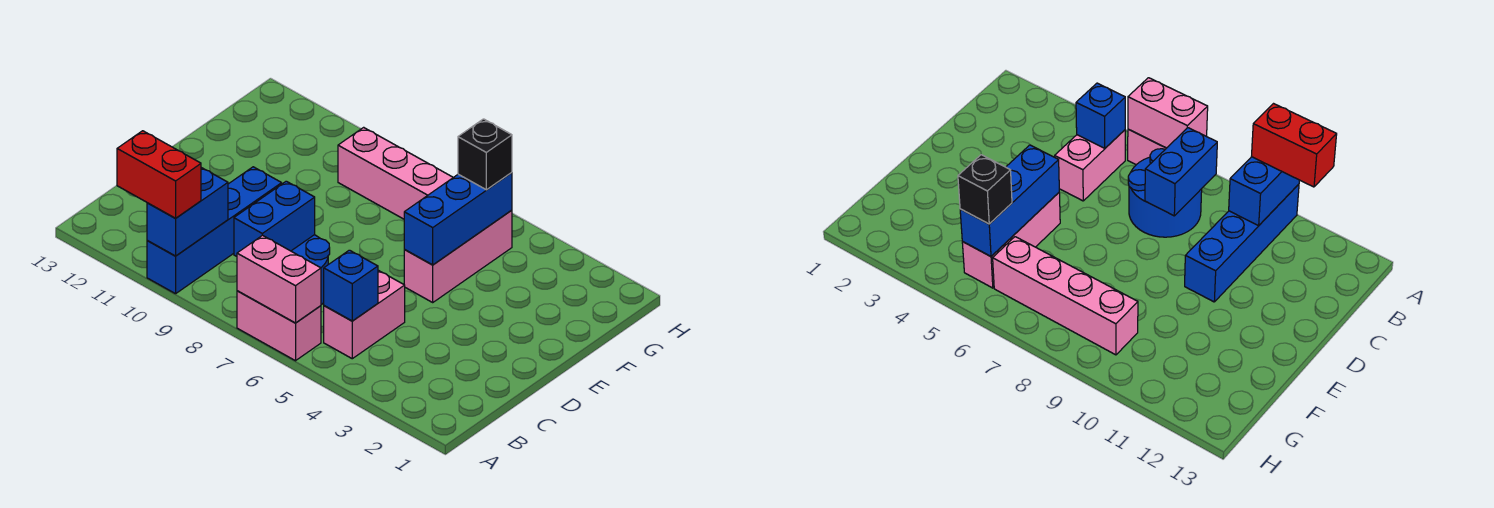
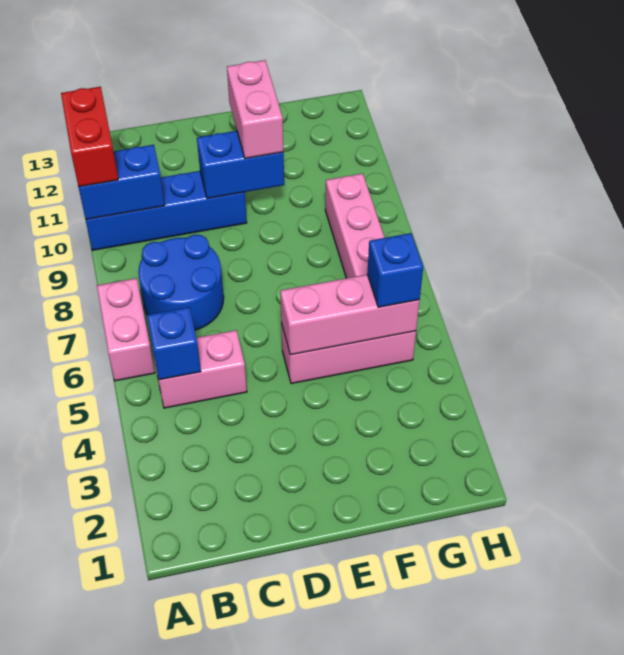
pink 1x2 brick [237,235,321,323] -> pink 1x2 brick moved to [227,60,283,159]
blue 1x2 brick [234,181,315,256] -> blue 1x2 brick moved to [197,131,284,199]
blue 1x3 brick [404,172,512,265] -> pink 1x3 brick [280,274,420,355]
black 1x1 brick [458,119,512,190] -> blue 1x1 brick [367,233,423,307]

